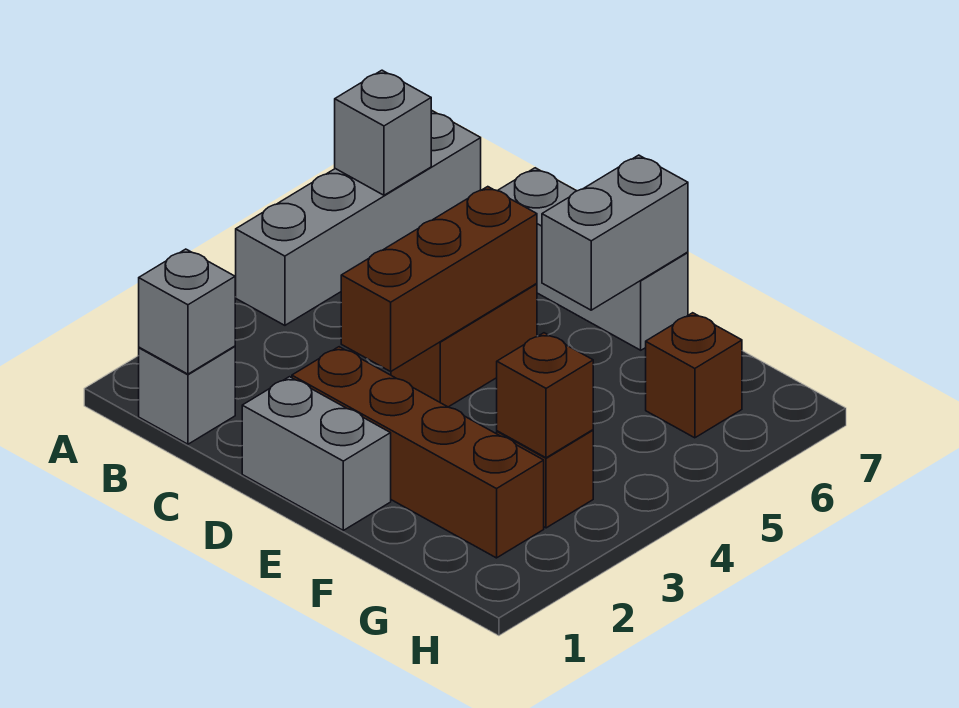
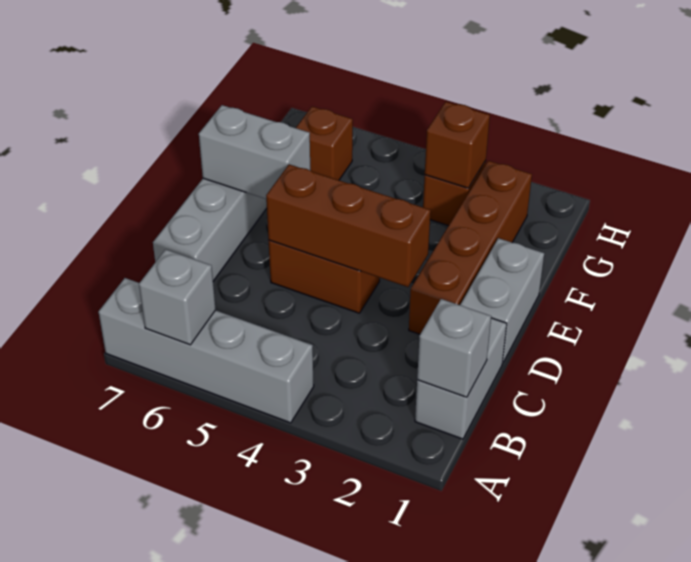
grey 1x1 brick [139,346,235,444] -> grey 1x2 brick [415,318,507,439]

